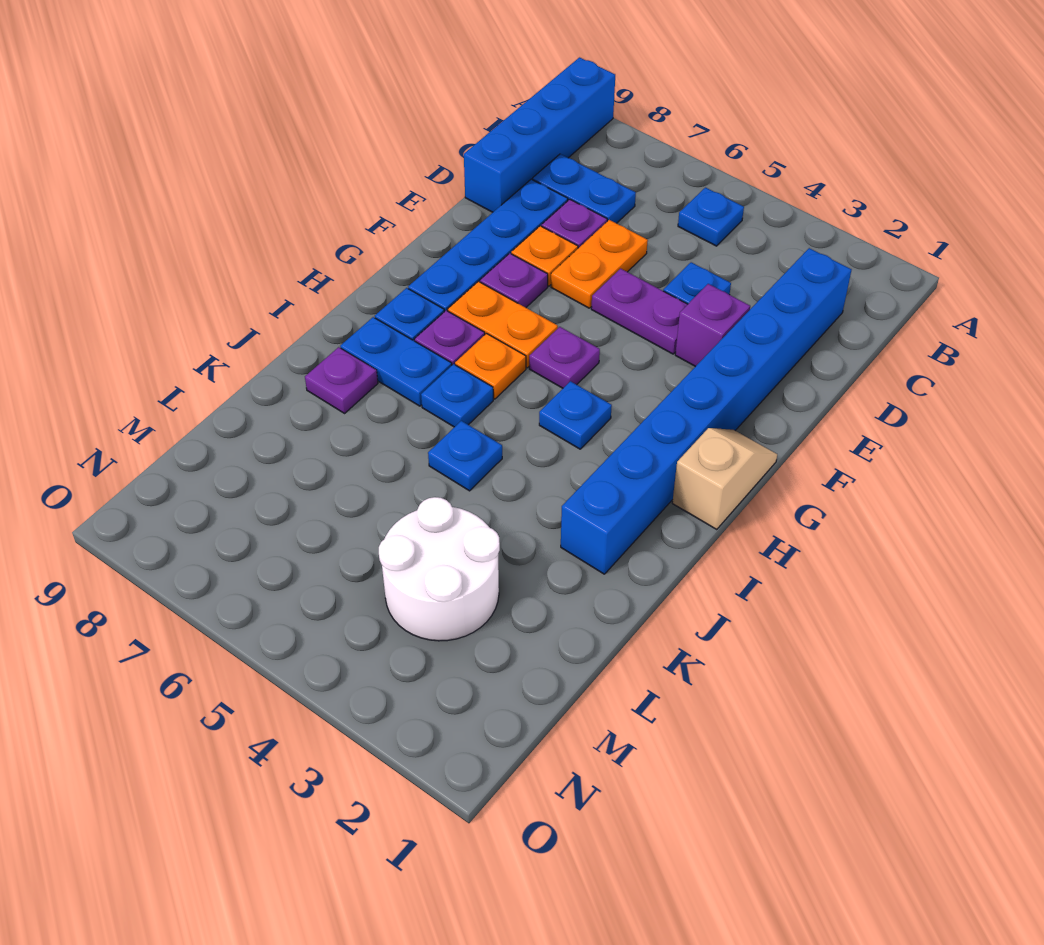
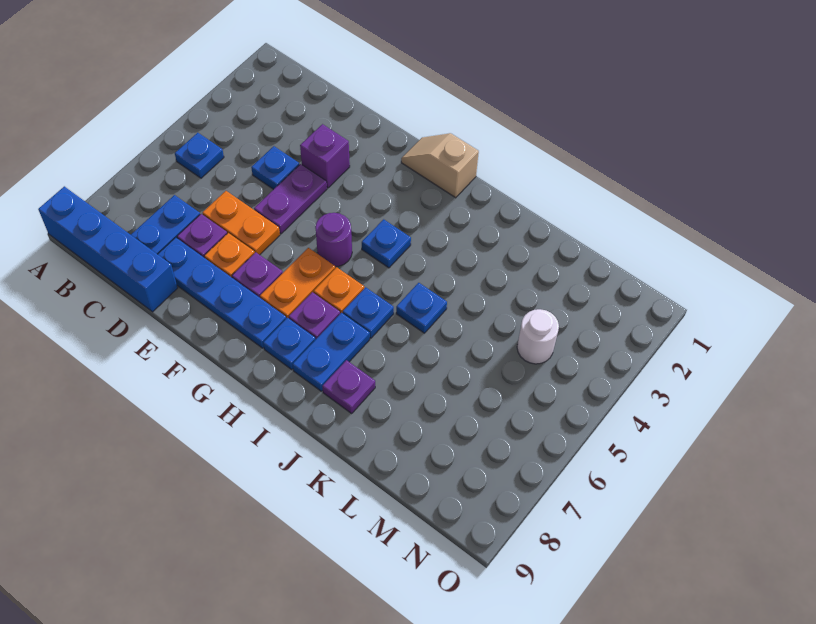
blue 1x8 brick [561,248,852,574] -> none
purple 1x1 plate [529,327,600,388] -> purple 1x1 round brick [315,213,352,267]
white 2x2 round brick [379,497,500,641] -> white 1x1 round brick [517,309,559,364]

